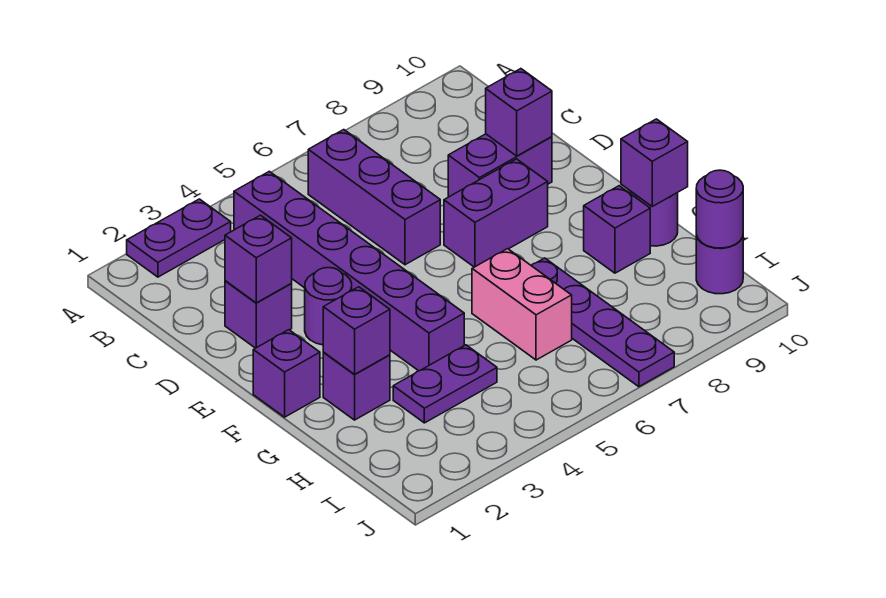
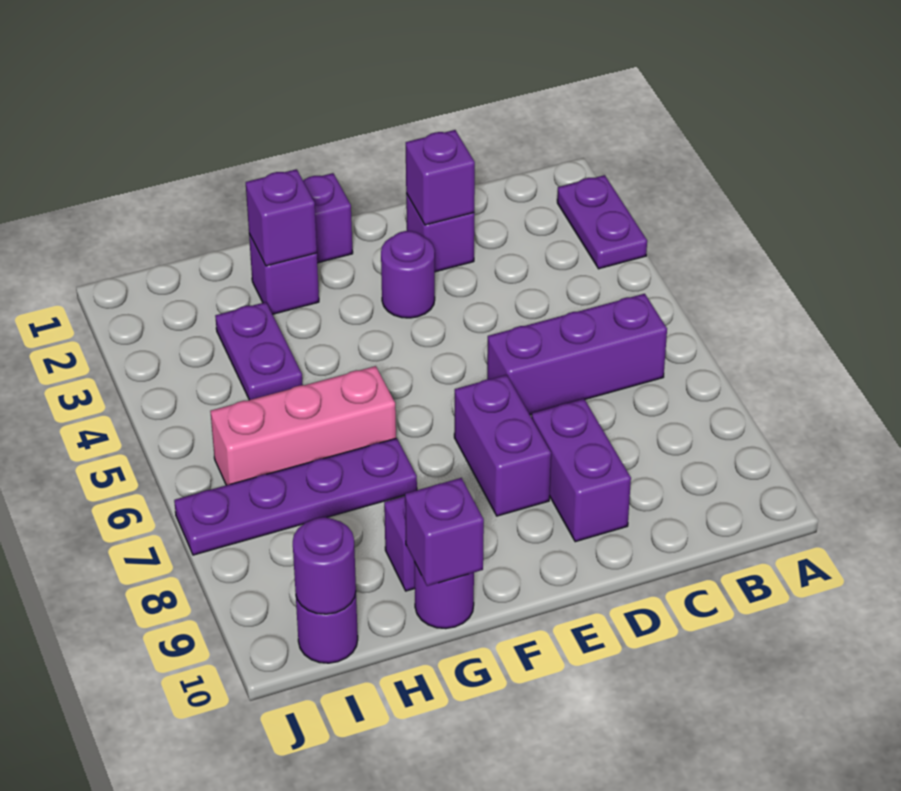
purple 1x6 brick [234,171,464,371] -> none
purple 1x1 brick [486,69,552,156] -> none
pink 1x2 brick [472,249,572,360] -> pink 1x3 brick [210,366,396,485]

